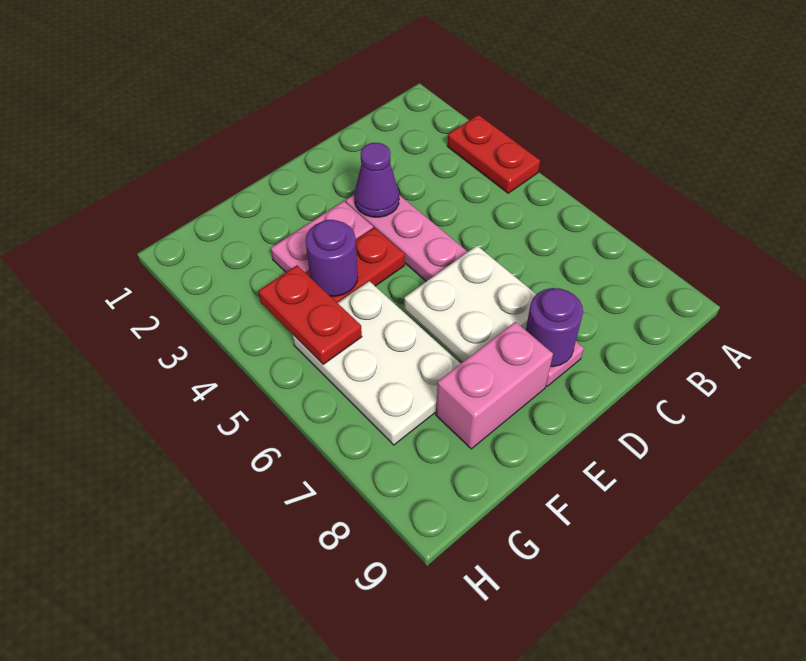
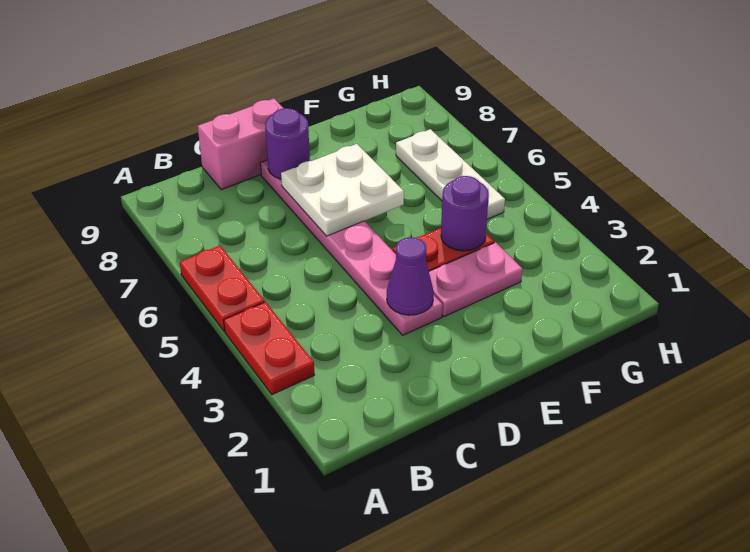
pink 1x2 brick [436,322,553,449] -> pink 1x2 brick moved to [198,98,284,190]
white 2x3 plate [292,281,461,445] -> white 1x3 plate [396,129,505,219]
red 1x2 plate [259,265,362,364] -> red 1x2 plate moved to [180,246,265,331]

